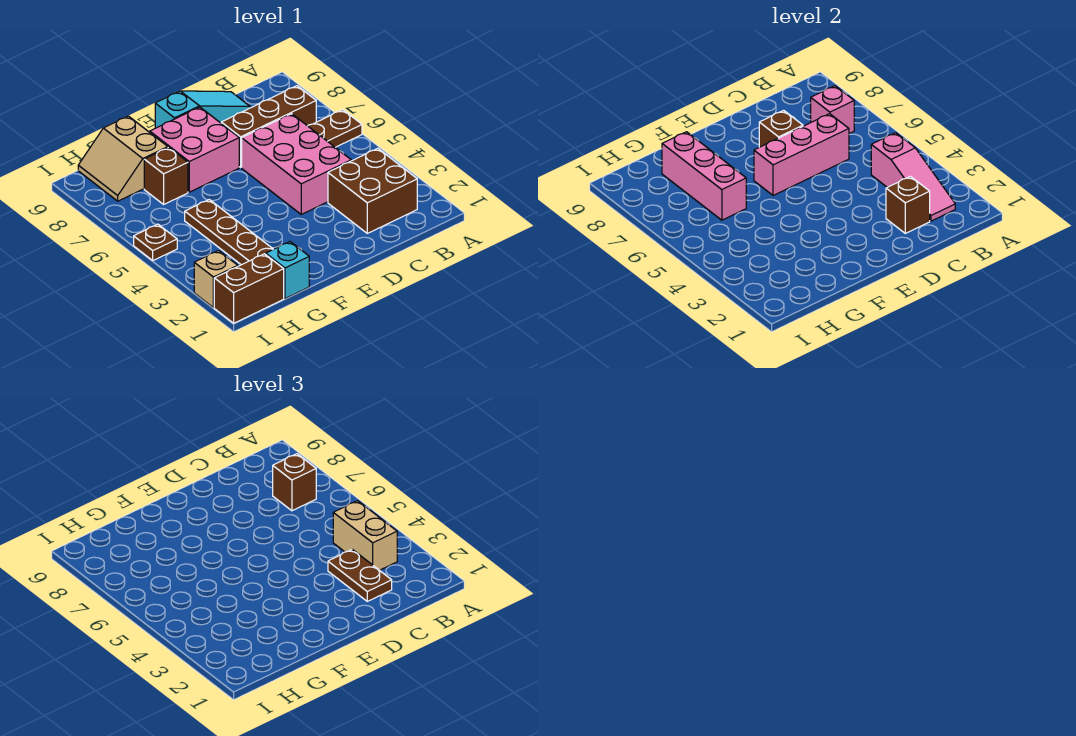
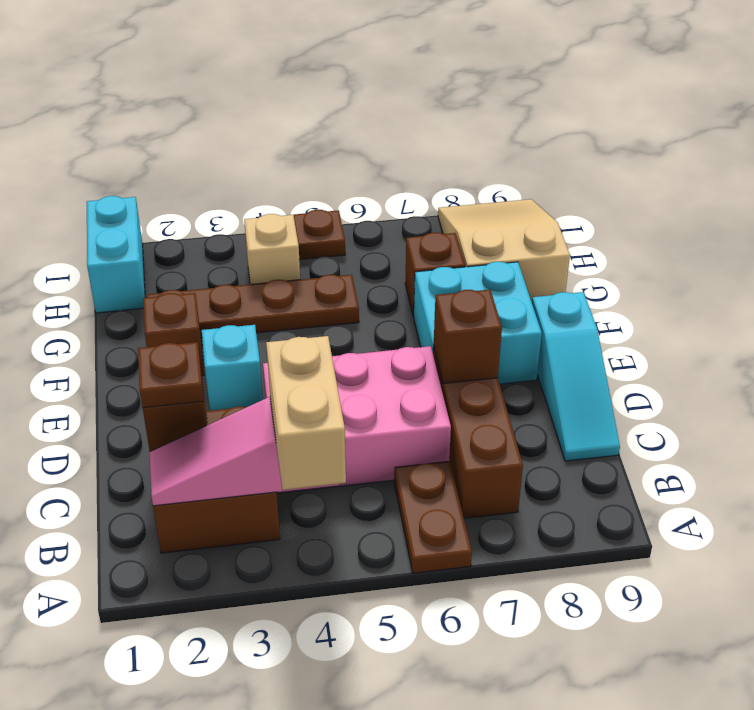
tan 1x2 brick [333,501,397,570] -> tan 1x2 brick turned to [266,336,346,490]
pink 1x1 brick [811,86,854,133] -> none
brown 1x1 brick [273,454,316,511] -> brown 1x1 brick moved to [143,293,204,376]
brown 1x2 plate [328,549,392,601] -> brown 1x1 plate [138,342,203,408]
pink 1x3 brick [754,114,849,196] -> none
pink 2x2 brick [150,107,239,192] -> cyan 2x2 brick [414,262,542,384]
cyan 1x1 brick [266,242,309,299] -> cyan 1x1 brick moved to [202,325,263,411]
pink 1x3 brick [662,132,746,220] -> none
tan 2x2 slope [78,116,168,201] -> tan 2x3 slope [438,199,570,302]
brown 1x2 brick [214,254,284,323] -> cyan 1x2 brick [87,196,145,313]
tan 1x1 brick [194,251,238,308] -> tan 1x1 brick moved to [244,214,300,284]

